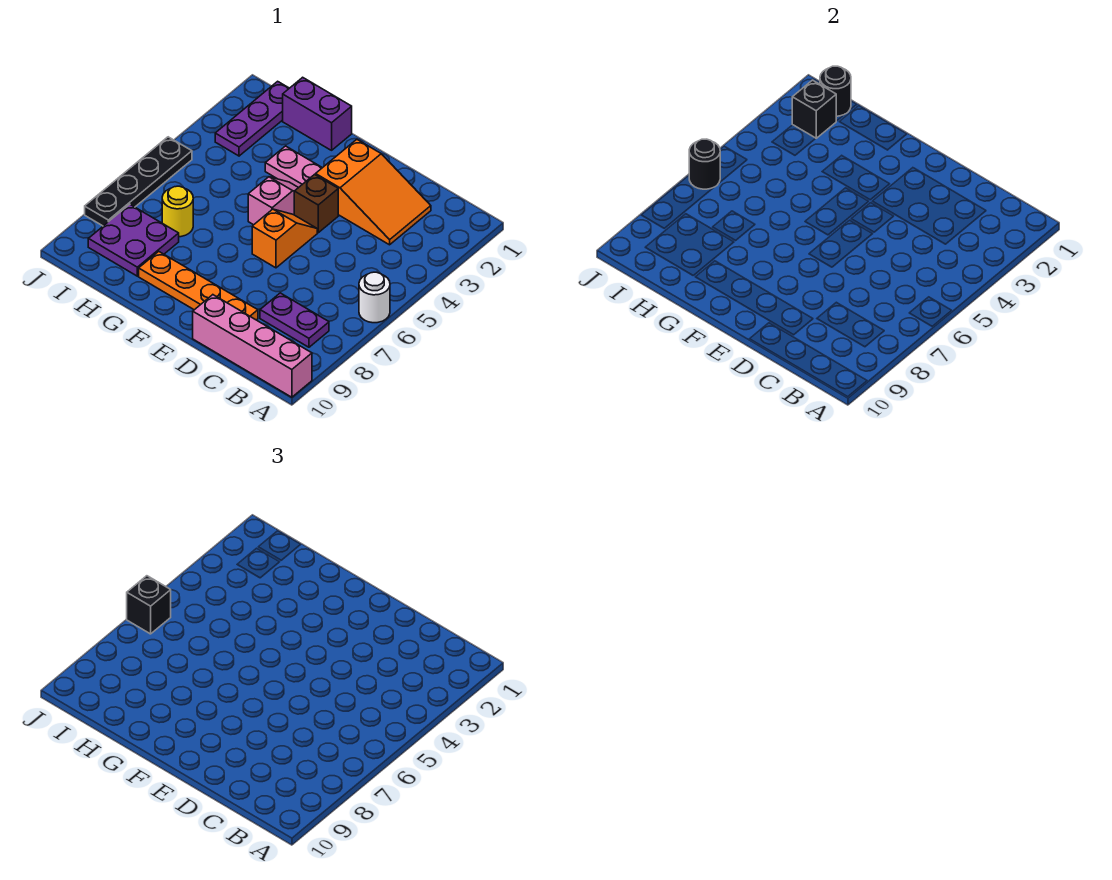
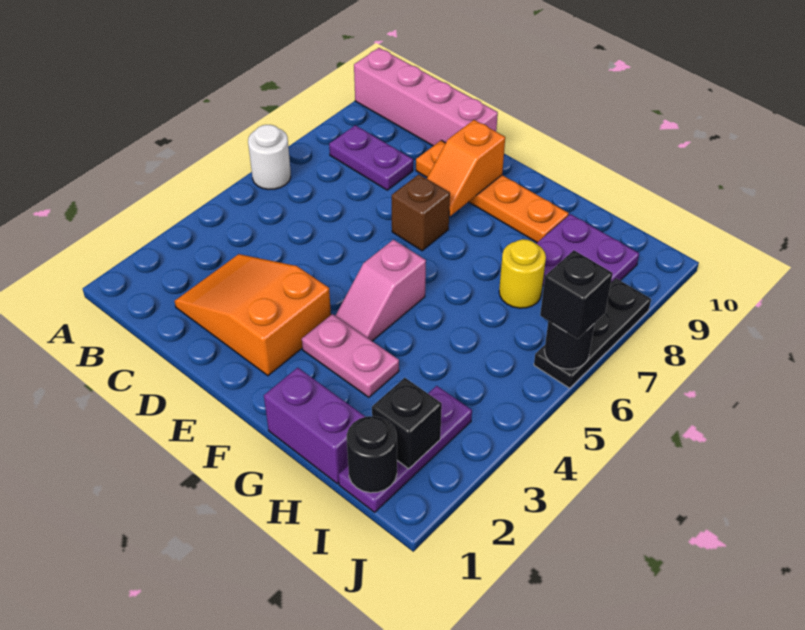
brown 1x1 brick [294,175,338,233] -> brown 1x1 brick moved to [392,174,450,251]
orange 1x2 slope [252,209,317,268] -> orange 1x2 slope moved to [427,120,505,216]
black 1x4 plate [85,137,192,226] -> black 1x3 plate [534,278,651,388]

